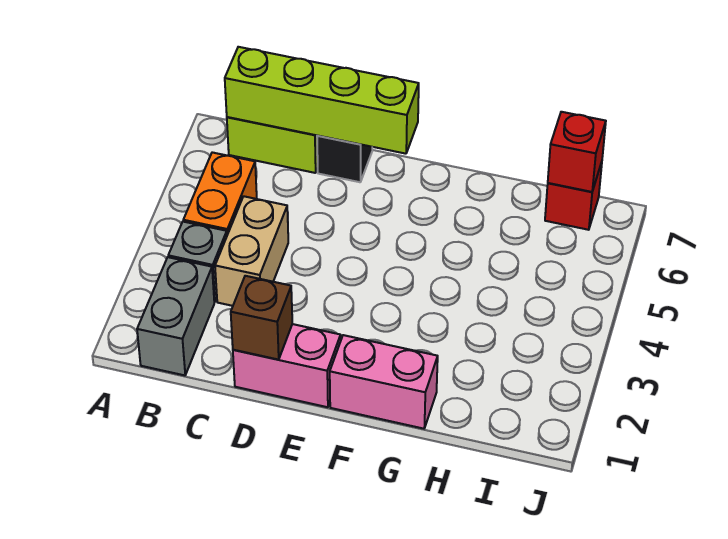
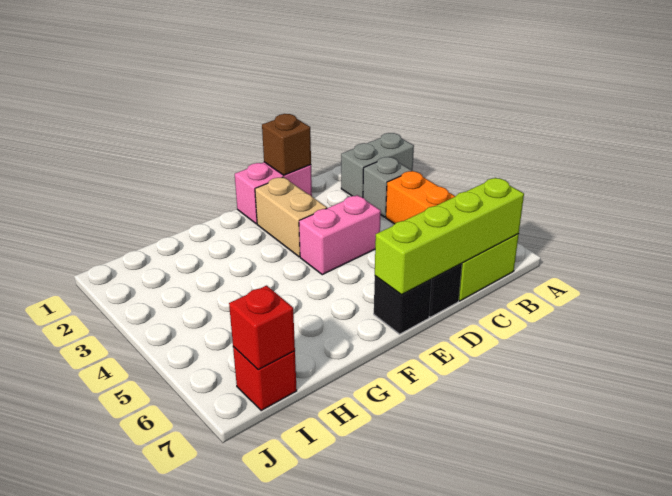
grey 1x2 brick [137,257,214,375] -> grey 1x2 brick turned to [341,133,414,198]
tan 1x2 brick [215,196,288,306] -> tan 1x2 brick moved to [255,177,327,257]
none -> black 1x1 brick [374,276,432,334]
pink 1x2 brick [330,335,438,429] -> pink 1x2 brick moved to [299,195,381,275]

